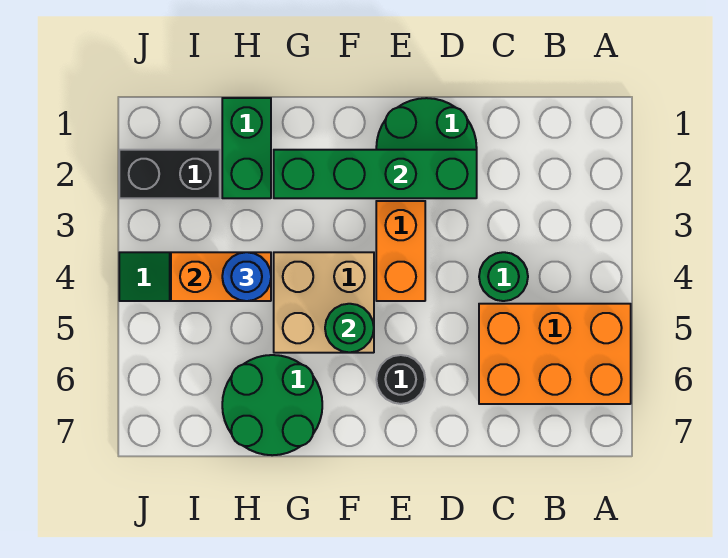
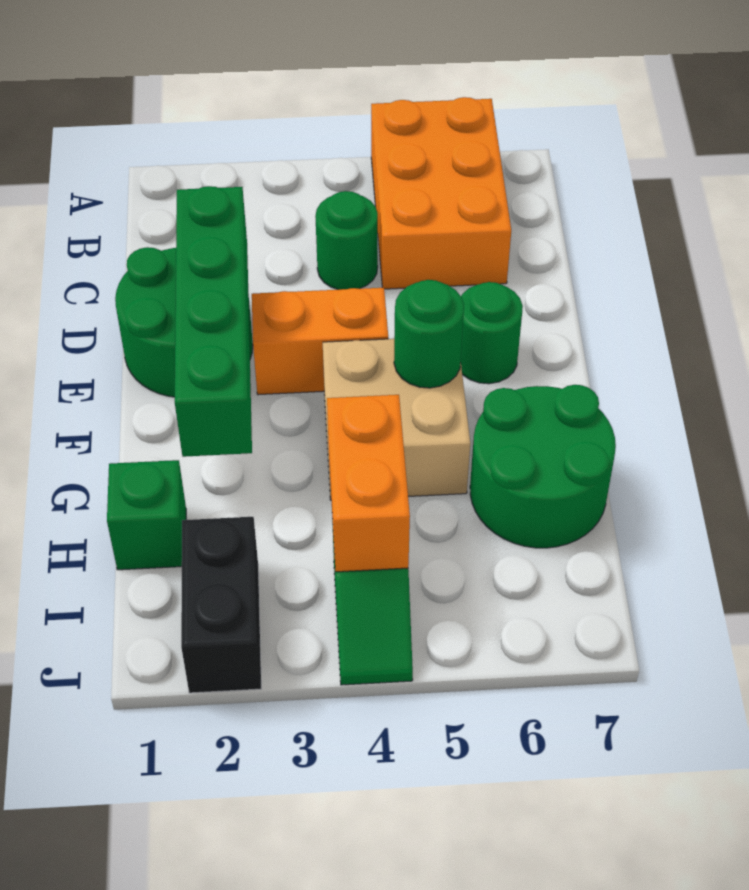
black 1x1 round brick [376,355,425,404] -> green 1x1 round brick [461,282,523,384]
green 1x2 brick [222,98,271,198] -> green 1x1 brick [107,460,186,570]
blue 1x1 round brick [222,252,271,301] -> none

